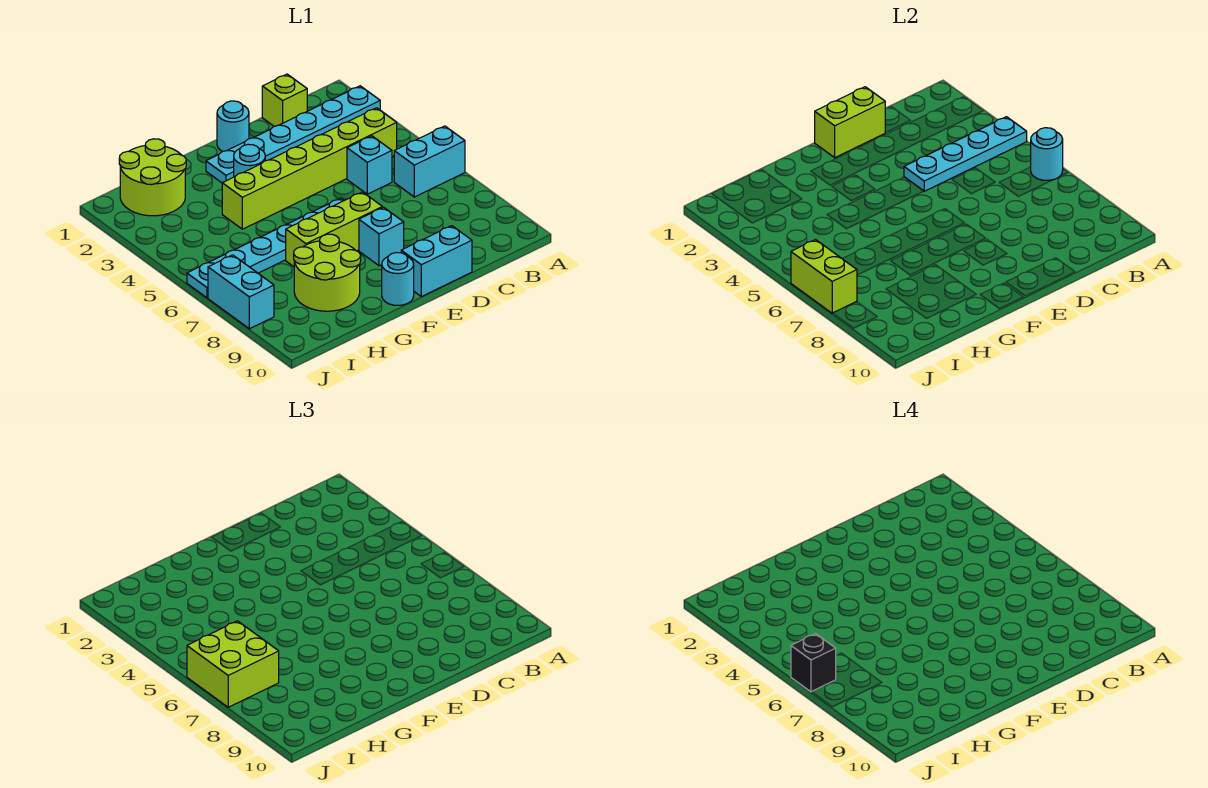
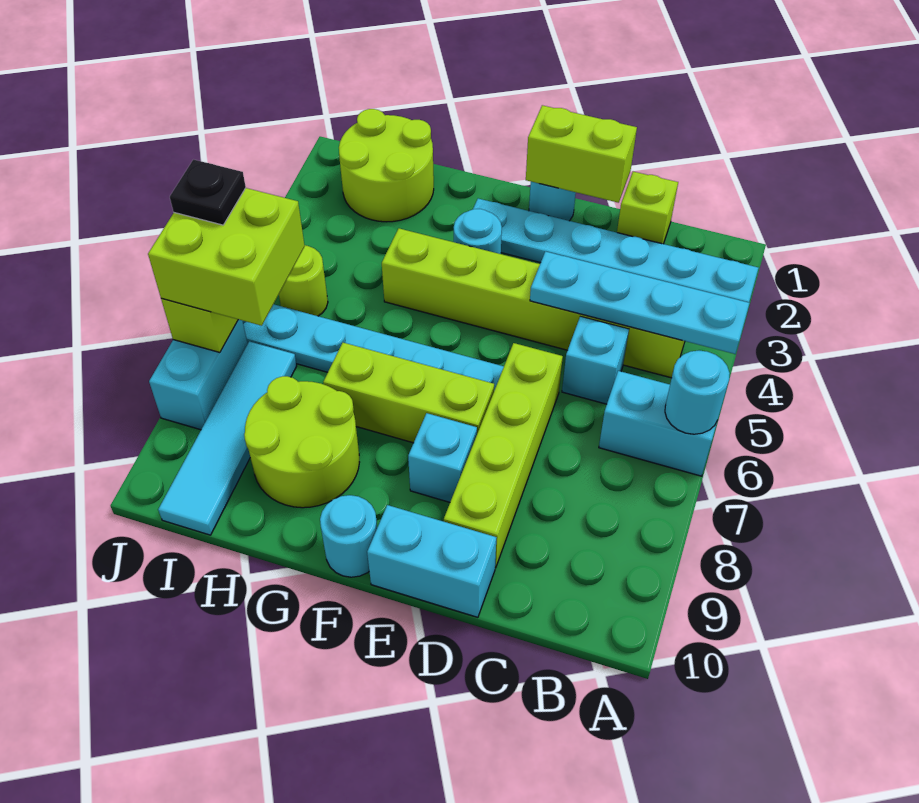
none -> lime 1x4 brick [444,343,563,568]
none -> lime 1x1 round brick [279,245,328,316]
none -> cyan 1x4 tile [158,341,297,535]
black 1x1 brick [791,634,836,692] -> black 1x1 plate [170,160,246,225]

